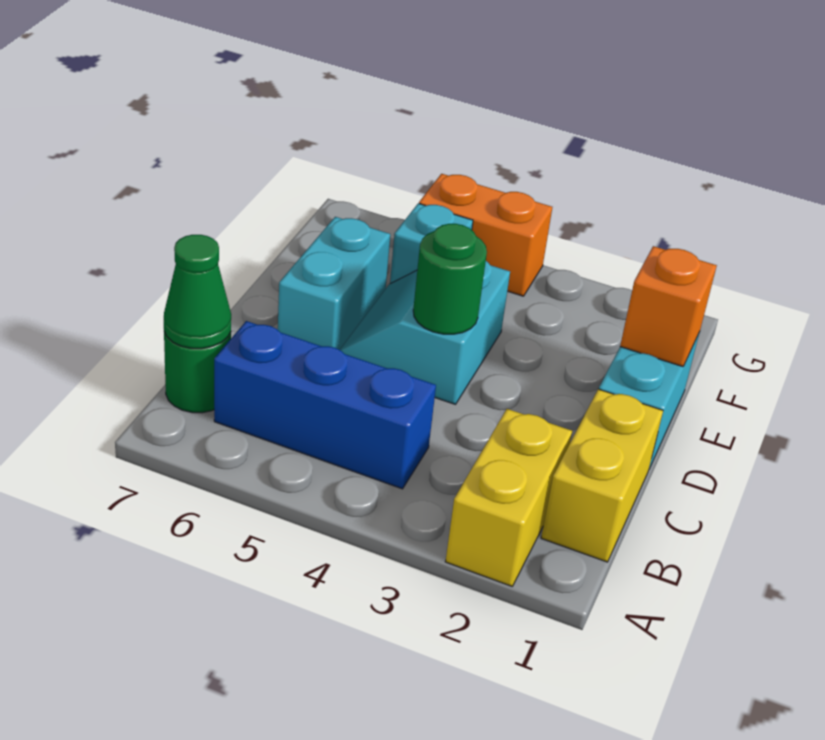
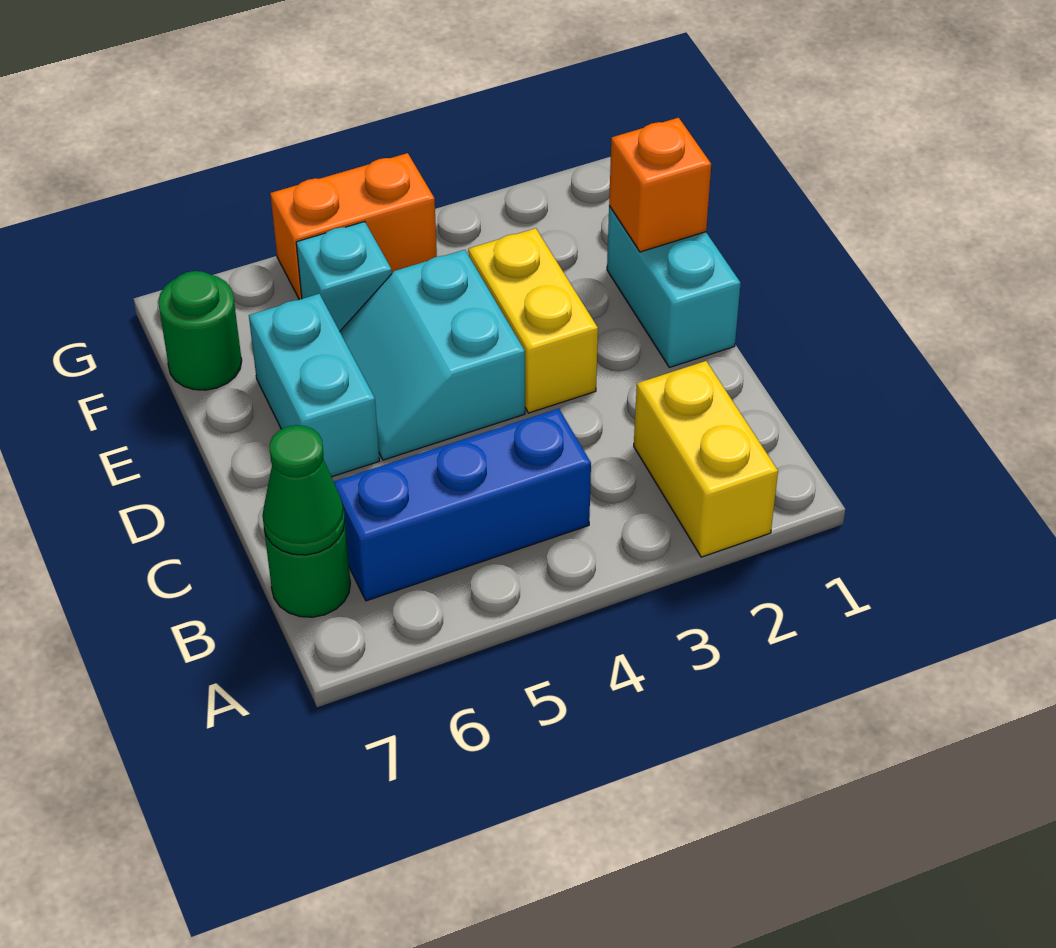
yellow 1x2 brick [541,389,663,562] -> yellow 1x2 brick moved to [468,228,598,413]
green 1x1 round brick [413,224,487,334] -> green 1x1 round brick moved to [158,271,242,390]

